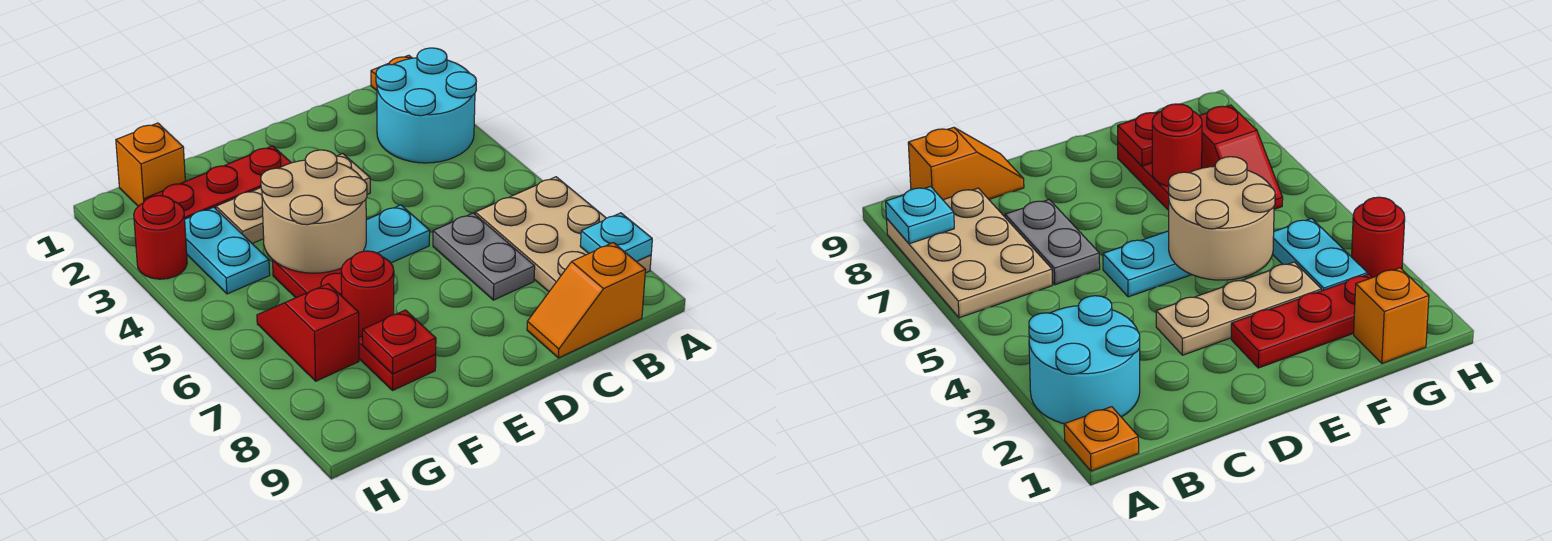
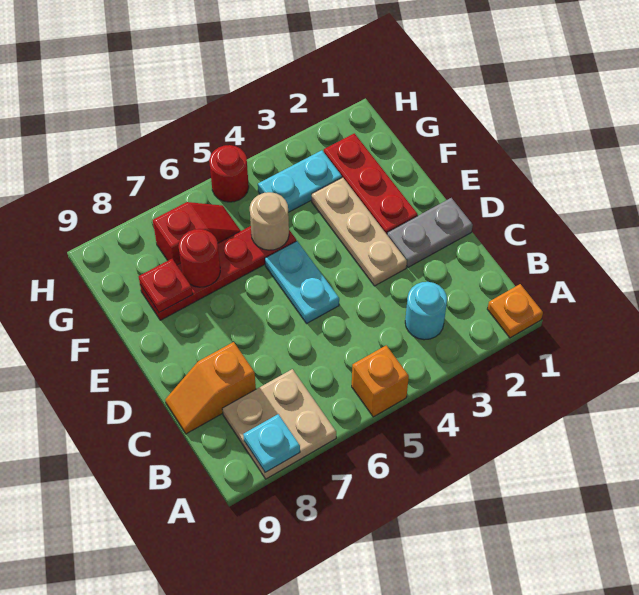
cyan 2x2 round brick [376,48,476,163] -> cyan 1x1 round brick [405,282,447,340]
tan 2x3 plate [475,177,651,292] -> tan 2x2 plate [222,369,336,479]
orange 1x2 slope [527,243,646,358] -> orange 1x2 slope turned to [165,342,256,434]
grey 1x2 plate [433,213,535,300] -> grey 1x2 plate moved to [387,198,473,267]
tan 2x2 round brick [261,150,367,273] -> tan 1x1 round brick [250,192,289,250]
orange 1x1 brick [116,123,185,206] -> orange 1x1 brick moved to [352,345,409,417]
red 1x1 round brick [134,196,187,279] -> red 1x1 round brick moved to [209,145,249,202]

